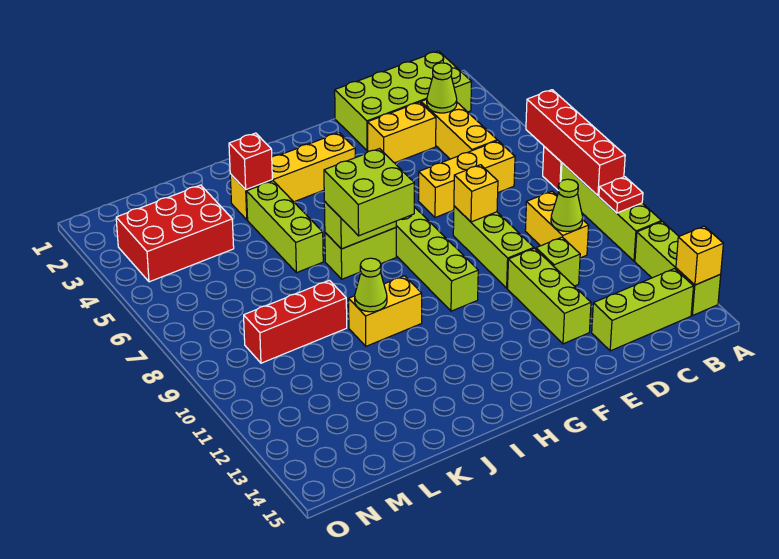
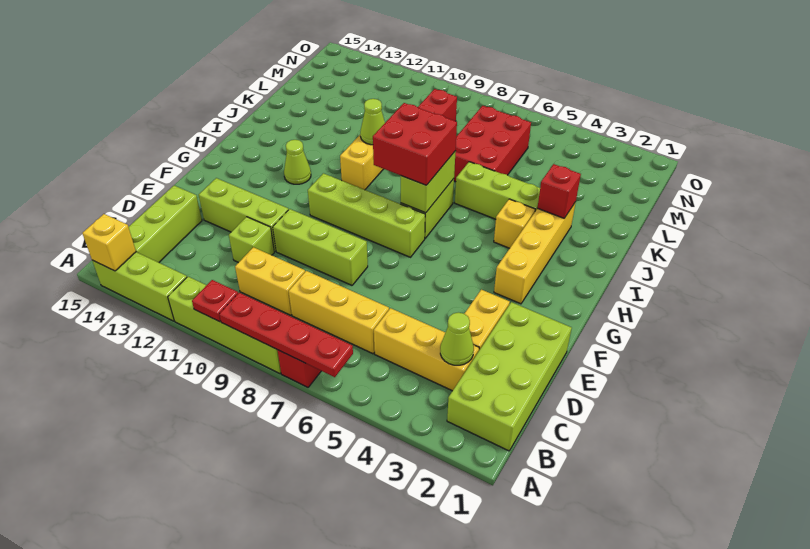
red 1x4 brick [526,90,625,196] -> red 1x4 plate [219,293,353,377]
yellow 1x3 brick [418,141,515,218] -> yellow 1x3 brick turned to [289,271,389,354]
lime 1x1 cone [551,179,583,232] -> lime 1x1 cone moved to [284,140,311,184]
yellow 1x1 brick [454,165,498,222] -> yellow 1x1 brick moved to [494,199,535,248]
lime 2x2 brick [324,149,414,236] -> red 2x2 brick [373,103,457,185]
red 2x3 brick [116,185,234,282] -> red 2x3 brick moved to [454,106,531,182]

